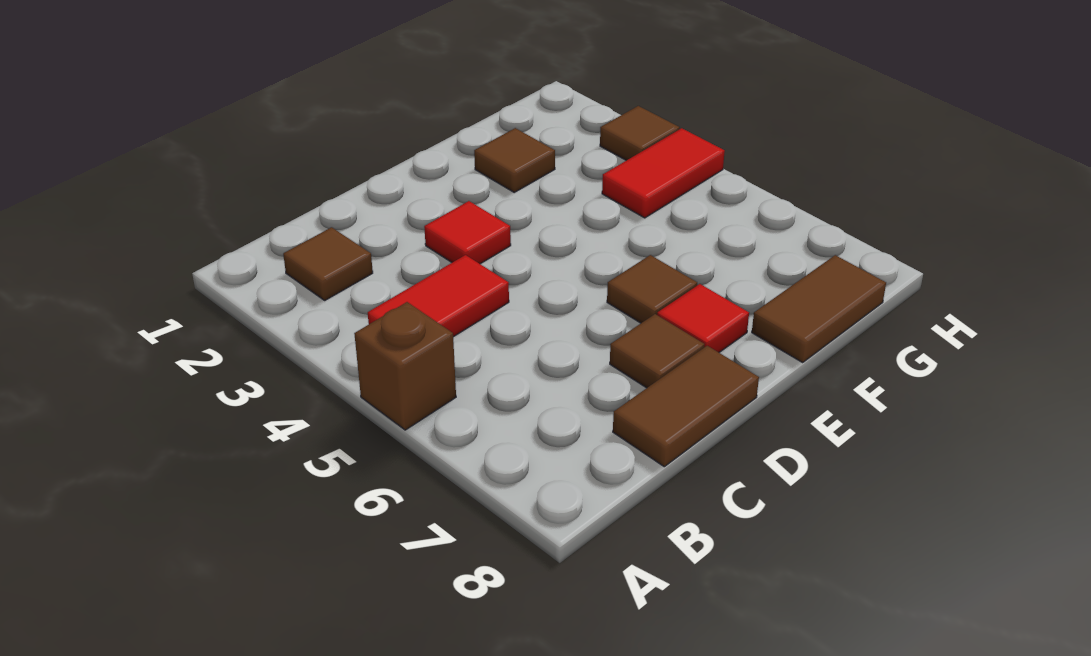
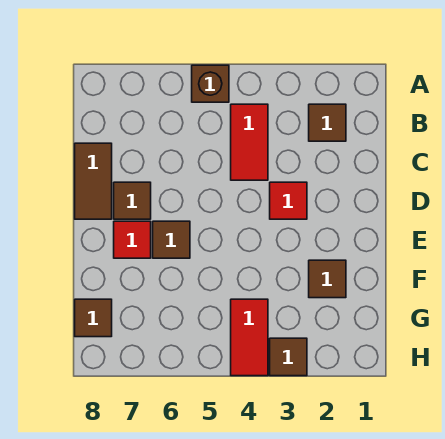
brown 1x2 tile [752,255,886,362] -> brown 1x1 tile [75,299,112,337]

